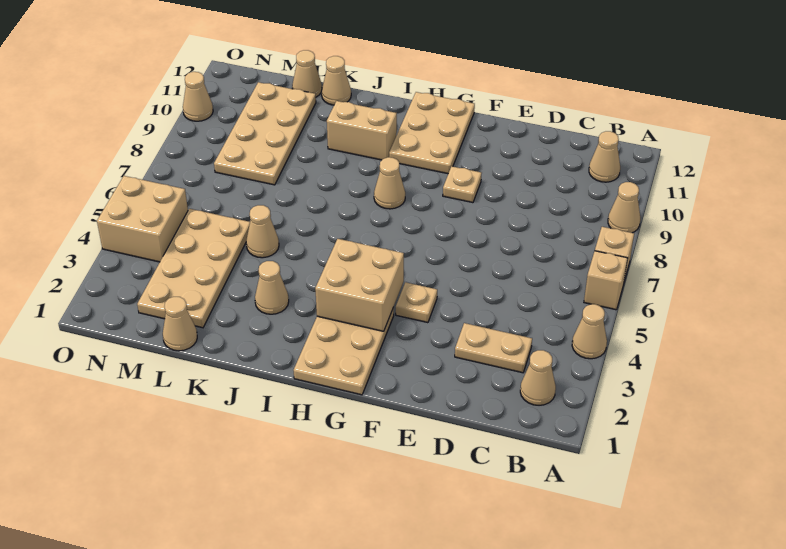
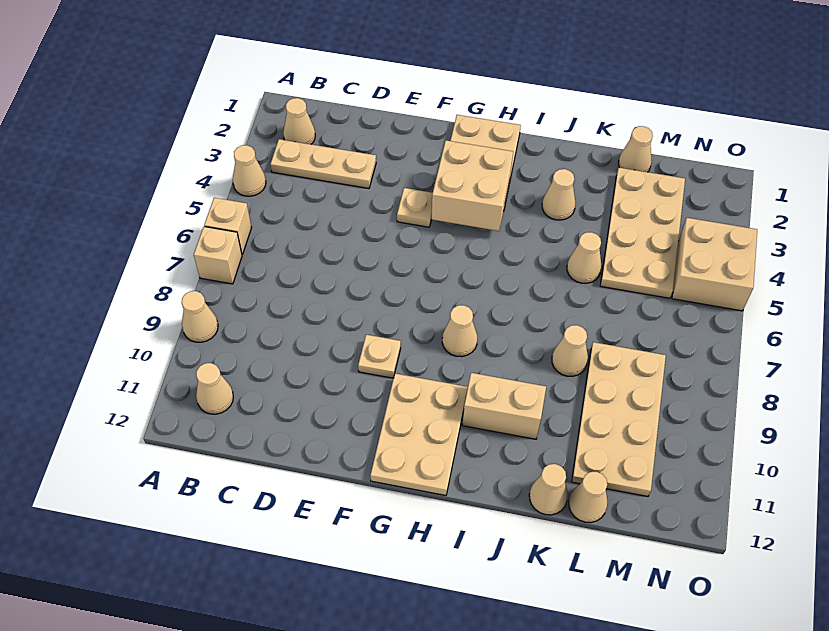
tan 1x2 plate [455,323,532,373] -> tan 1x3 plate [270,139,376,188]
tan 1x1 cone [183,72,213,121] -> tan 1x1 cone moved to [552,325,588,376]

